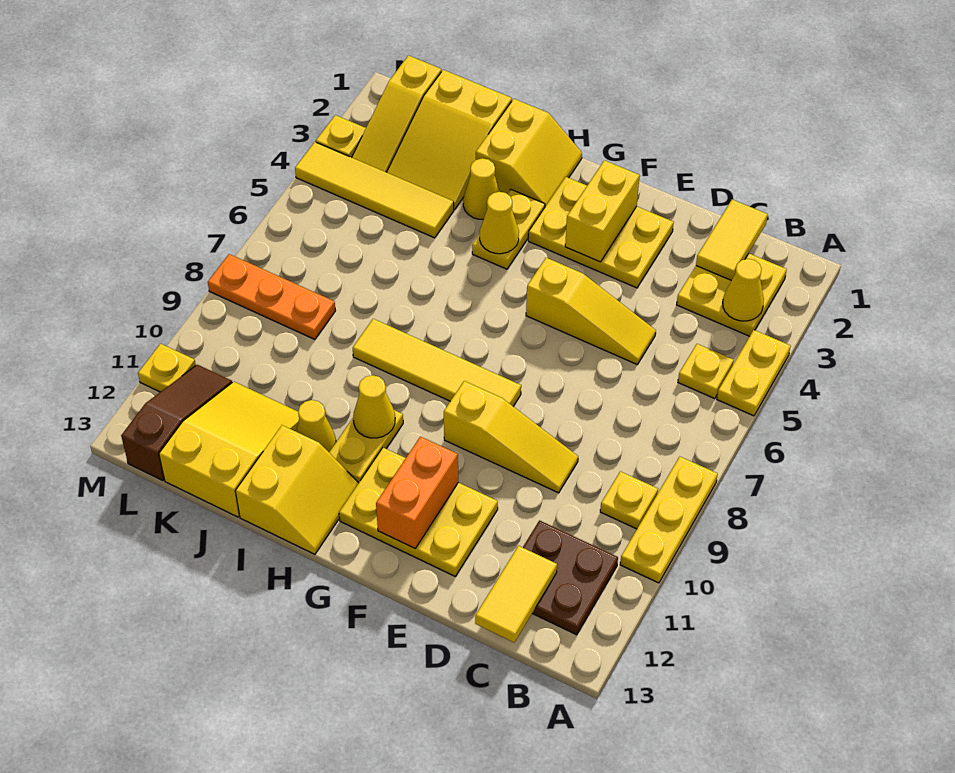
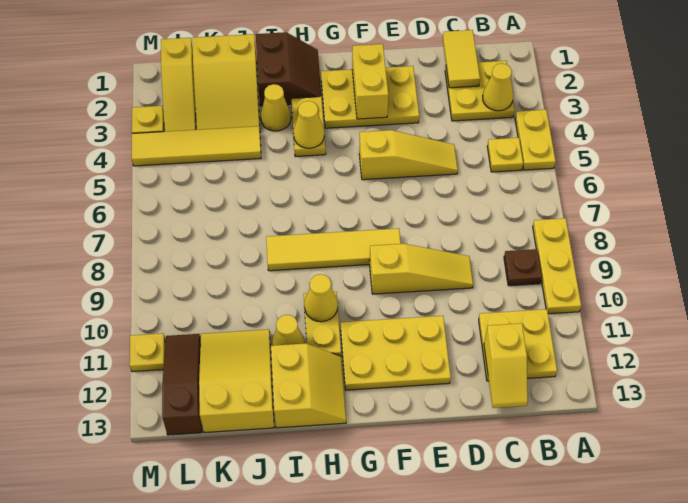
yellow 1x1 plate [600,471,658,529] -> brown 1x1 plate [504,249,542,286]
brown 2x2 plate [523,521,618,635] -> yellow 2x2 plate [479,309,557,381]
yellow 1x2 tile [475,546,557,642] -> yellow 1x2 slope [484,323,528,408]
orange 1x2 brick [376,437,458,548] -> none
yellow 2x2 slope [476,99,582,206] -> brown 2x2 slope [256,32,321,106]
orange 1x3 plate [208,254,336,339] -> none

